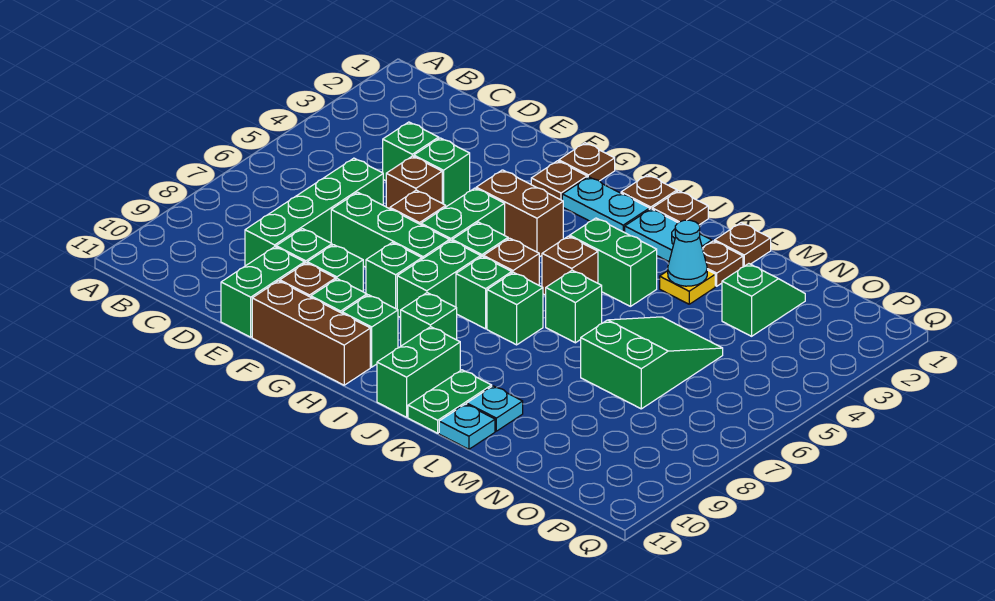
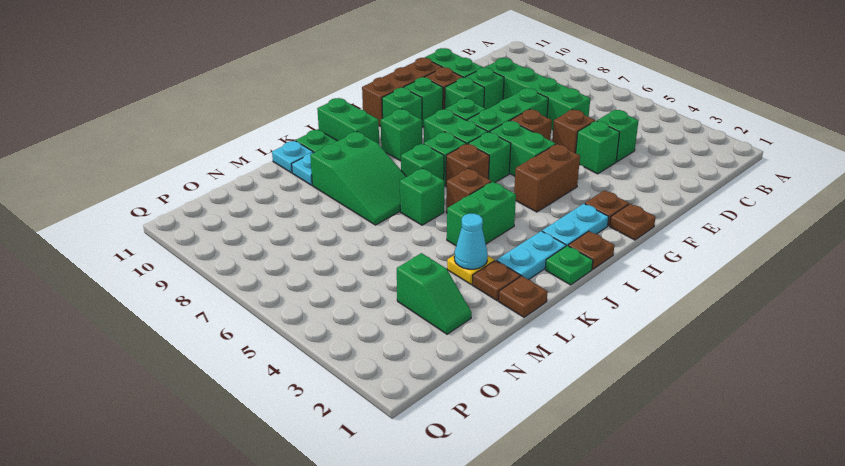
brown 1x1 plate [652,191,708,225] -> green 1x1 plate [545,246,593,285]
green 2x3 slope [581,317,723,409] -> green 2x3 slope moved to [310,132,407,225]

